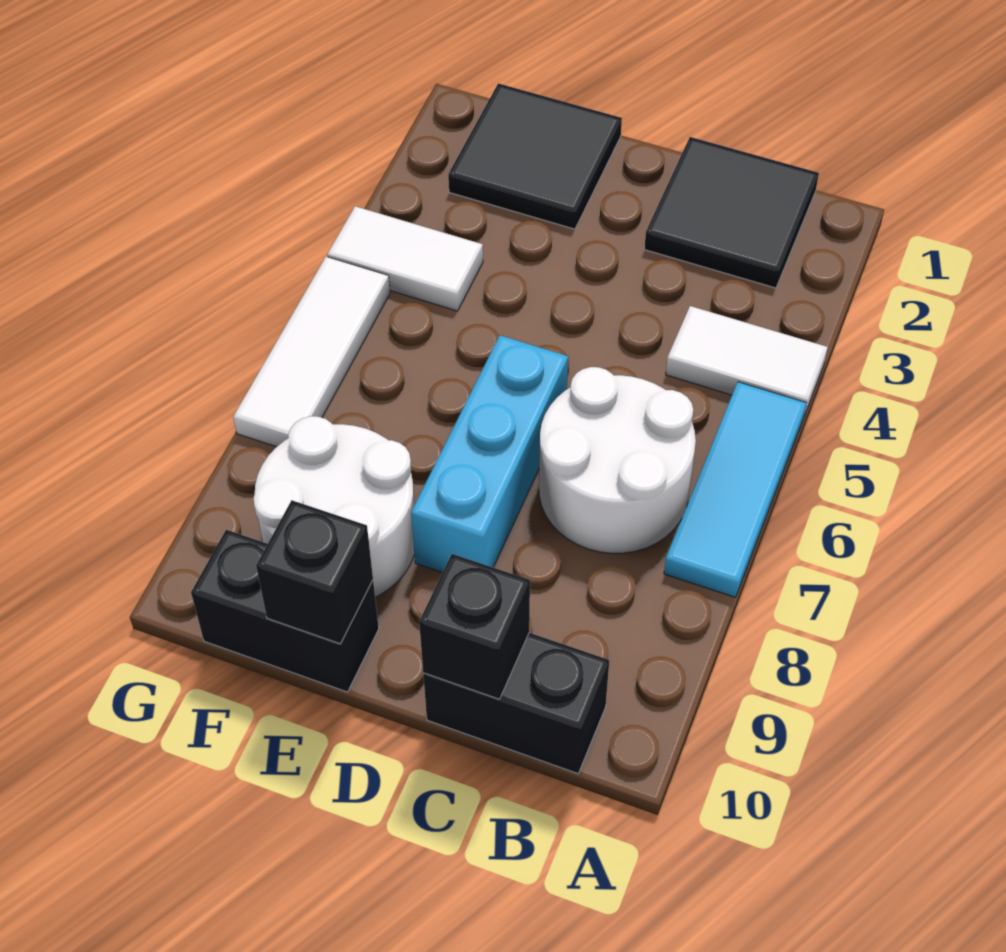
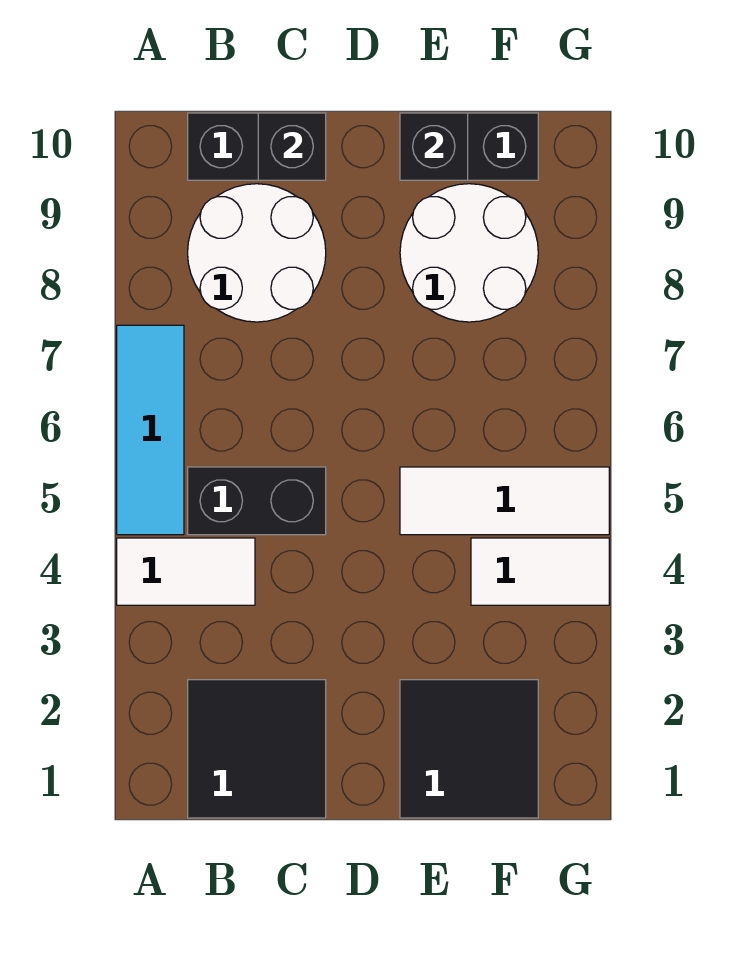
none -> black 1x2 brick [188,467,326,535]
white 2x2 round brick [539,367,696,553] -> white 2x2 round brick moved to [188,184,326,322]
cyan 1x3 brick [411,335,568,572] -> none
white 1x3 tile [233,257,390,447] -> white 1x3 tile turned to [400,467,609,535]

